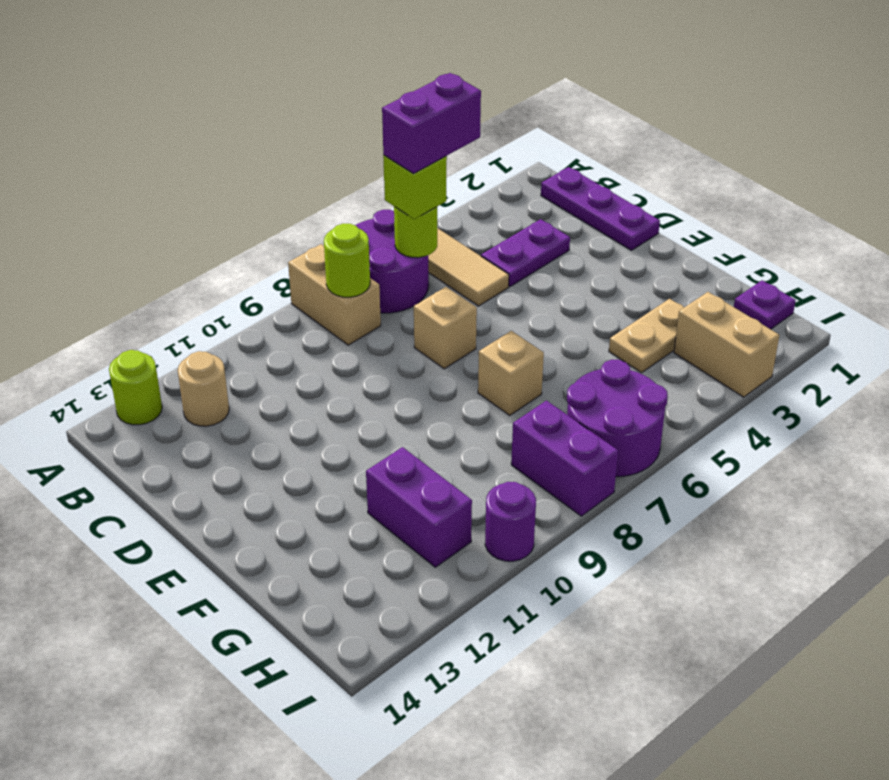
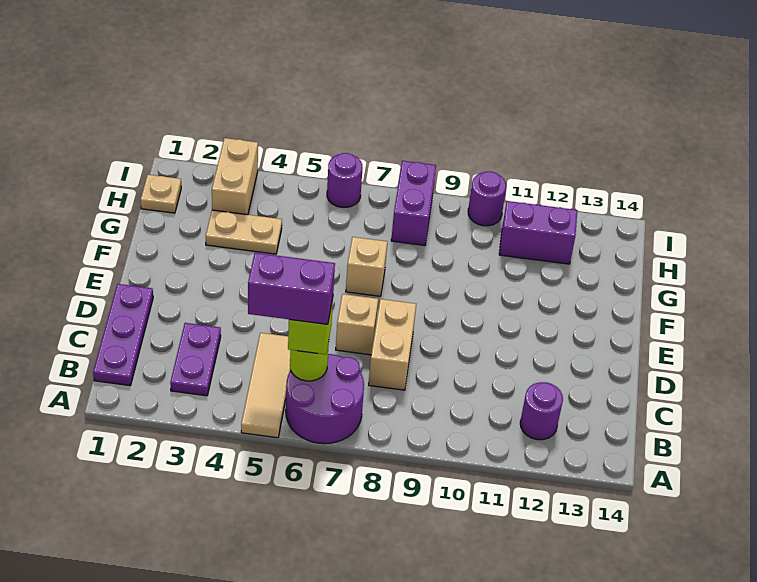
tan 1x2 brick [288,244,381,345] -> tan 1x2 brick moved to [369,299,416,390]
lime 1x1 round brick [109,350,162,425] -> none
lime 1x1 round brick [324,224,370,297] -> none
tan 1x1 round brick [178,351,229,426] -> purple 1x1 round brick [520,382,563,440]
purple 1x2 plate [481,219,570,287] -> purple 1x2 plate turned to [170,323,221,396]
purple 1x2 brick [366,447,472,567] -> purple 1x2 brick turned to [499,201,577,264]
purple 1x1 plate [734,280,796,329] -> tan 1x1 plate [141,175,181,213]
purple 2x2 round brick [567,360,668,477] -> purple 1x1 round brick [327,153,363,207]

